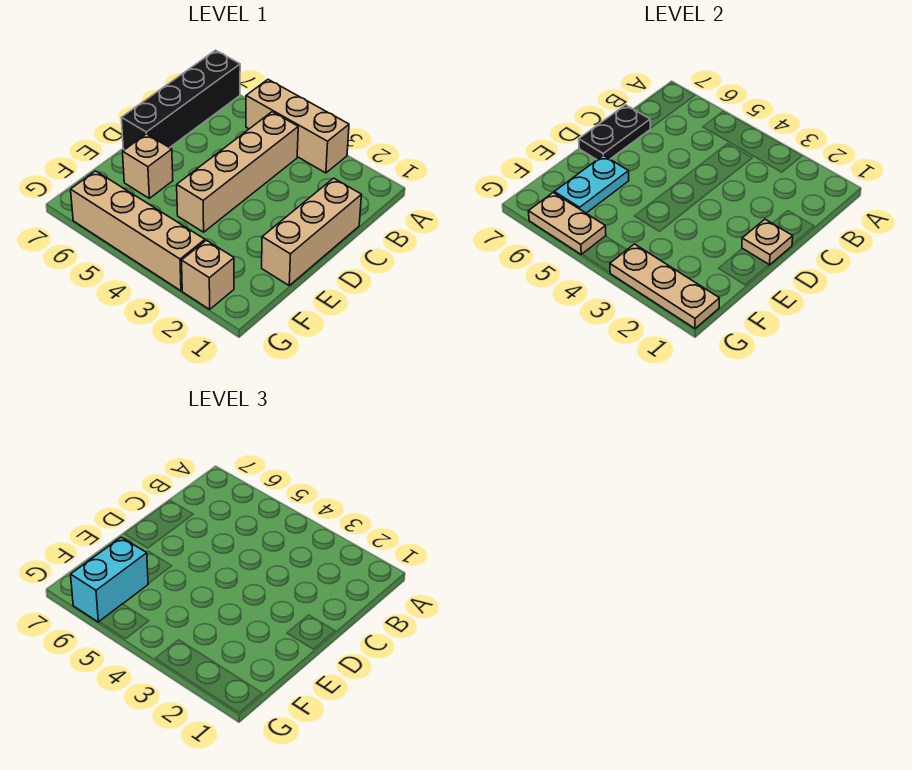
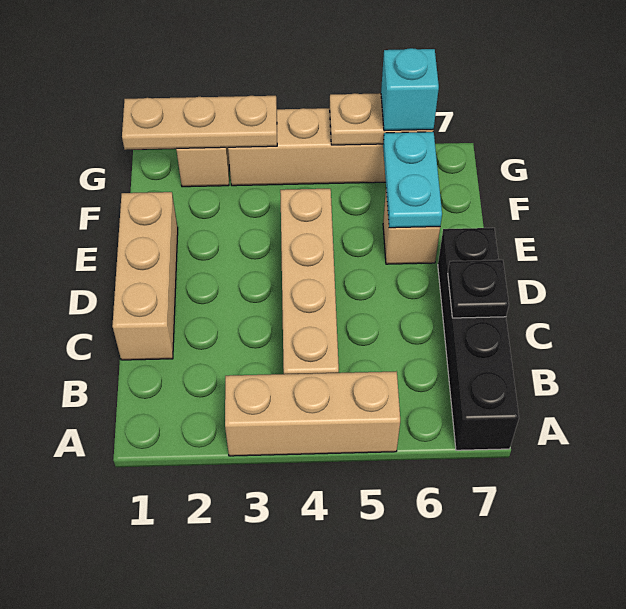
black 1x2 plate [579,105,650,160] -> black 1x1 plate [448,260,509,318]
tan 1x1 plate [742,219,793,265] -> none
cyan 1x2 brick [71,537,148,622] -> cyan 1x1 brick [381,48,439,131]

